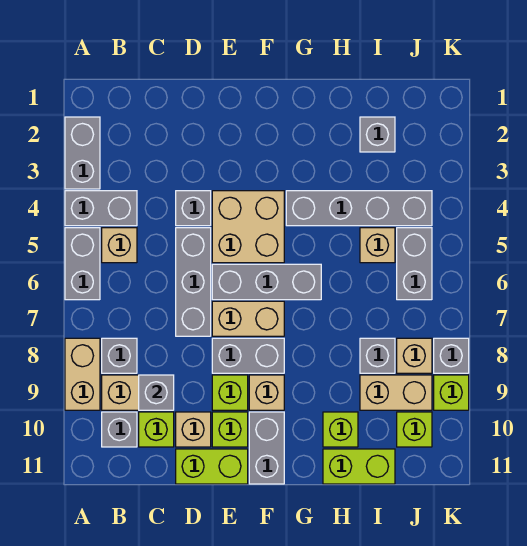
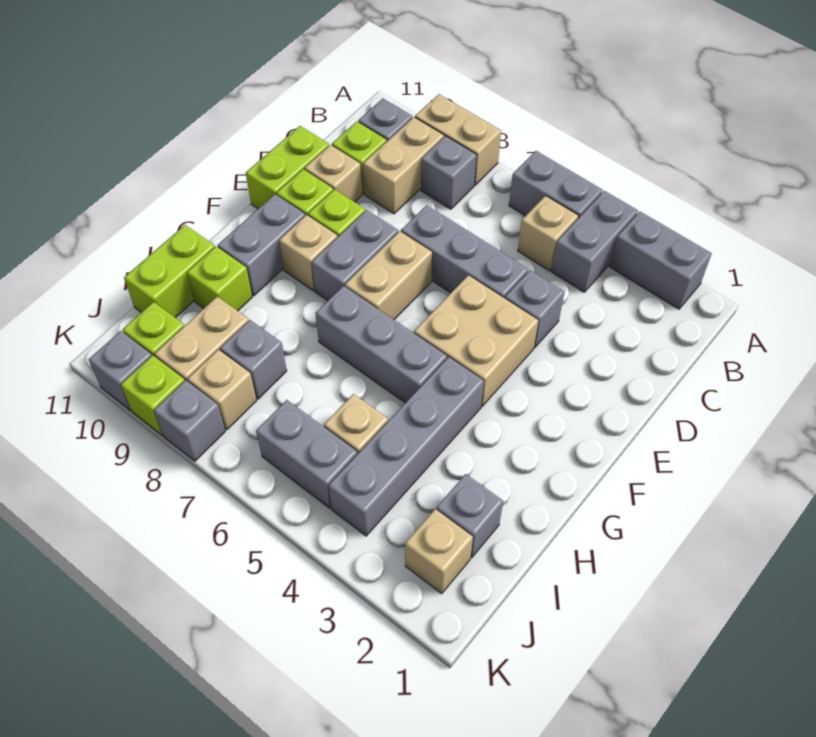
grey 1x1 brick [139,375,174,410] -> grey 1x1 brick moved to [89,331,152,410]
grey 1x3 brick [212,264,321,300] -> grey 1x3 brick turned to [315,286,447,403]
grey 1x2 brick [249,412,284,484] -> grey 1x2 brick turned to [218,194,305,296]
none -> tan 1x1 brick [405,509,473,594]

